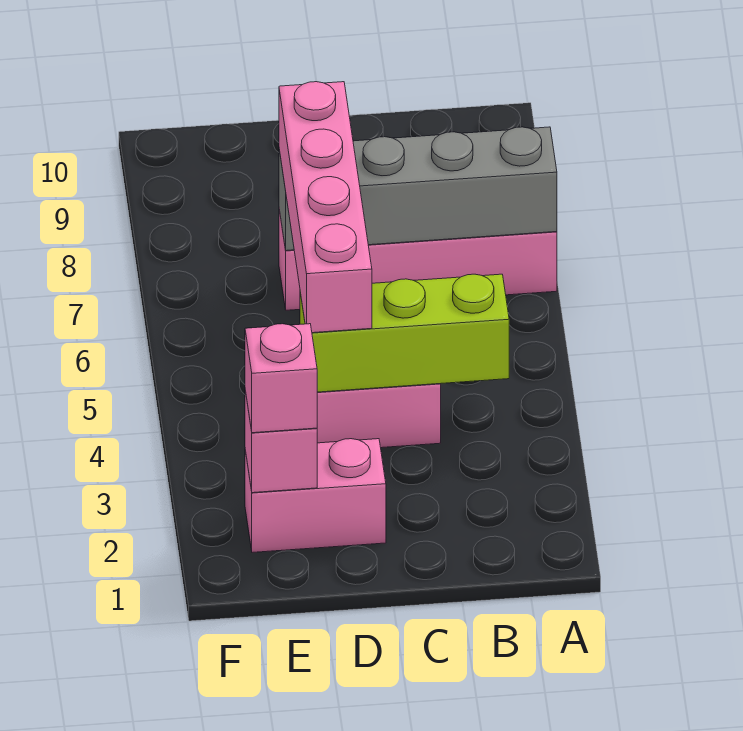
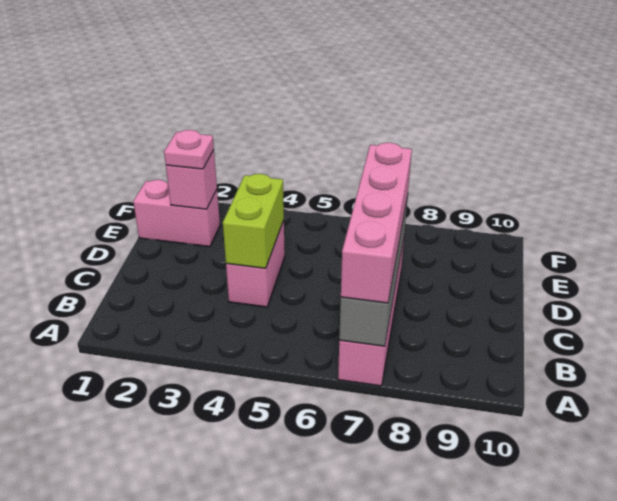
lime 1x3 brick [300,274,509,392] -> lime 1x2 brick [223,174,284,268]
pink 1x2 brick [245,439,386,552] -> pink 1x2 brick turned to [133,180,220,247]
pink 1x4 brick [279,82,372,333] -> pink 1x4 brick turned to [341,143,412,303]
pink 1x1 brick [245,324,317,433] -> pink 1x1 plate [164,130,214,169]

